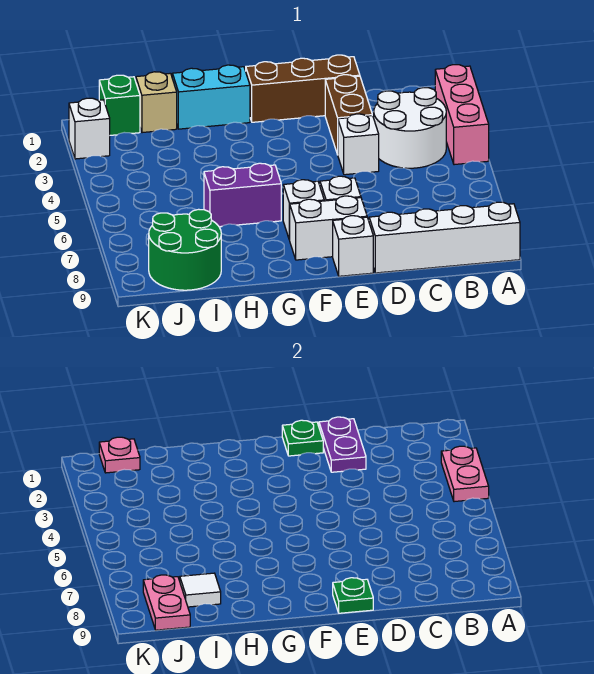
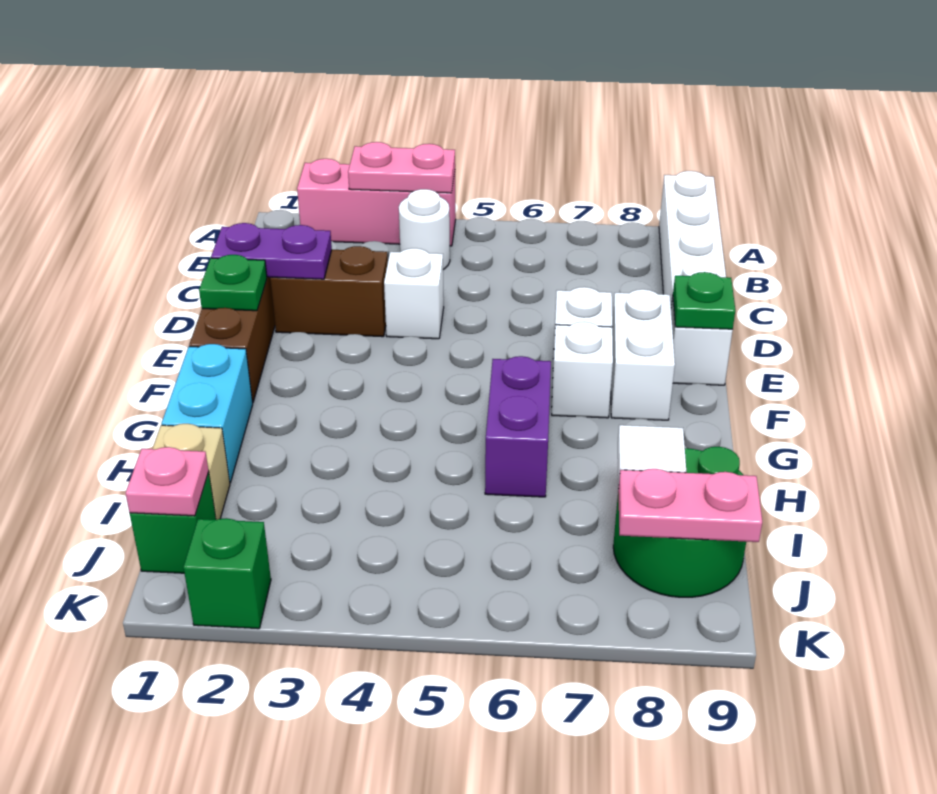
white 2x2 round brick [374,88,446,168] -> white 1x1 round brick [399,189,450,270]
white 1x1 brick [69,98,110,159] -> green 1x1 brick [183,518,271,629]

